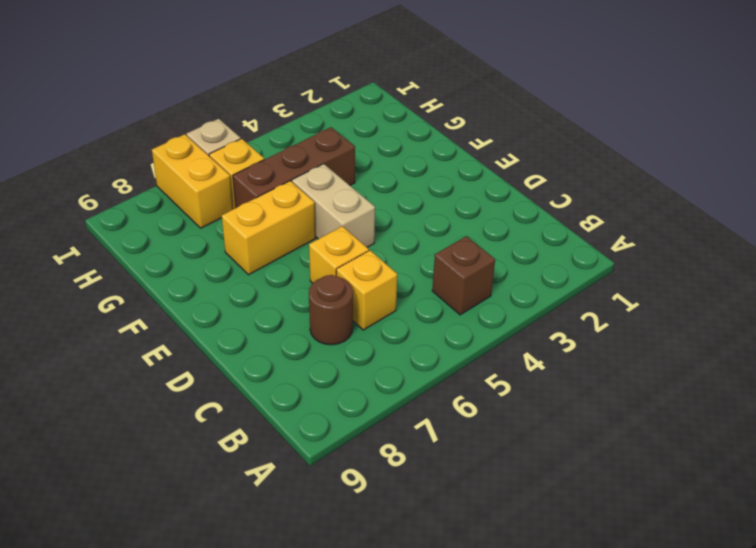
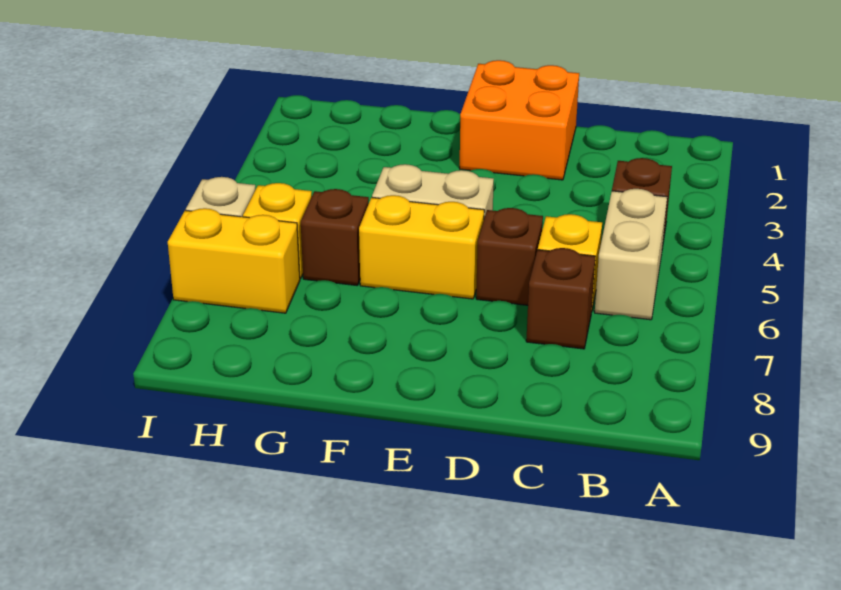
none -> tan 1x2 brick [595,189,667,320]
brown 1x1 round brick [309,275,353,345] -> brown 1x1 brick [526,248,595,349]
none -> orange 2x2 brick [460,60,579,180]
yellow 1x1 brick [309,226,369,283] -> brown 1x1 brick [476,208,543,305]
yellow 1x2 brick [222,181,316,275] -> yellow 1x2 brick turned to [359,195,484,299]
brown 1x3 brick [233,127,355,208] -> brown 1x1 brick [301,189,369,285]

